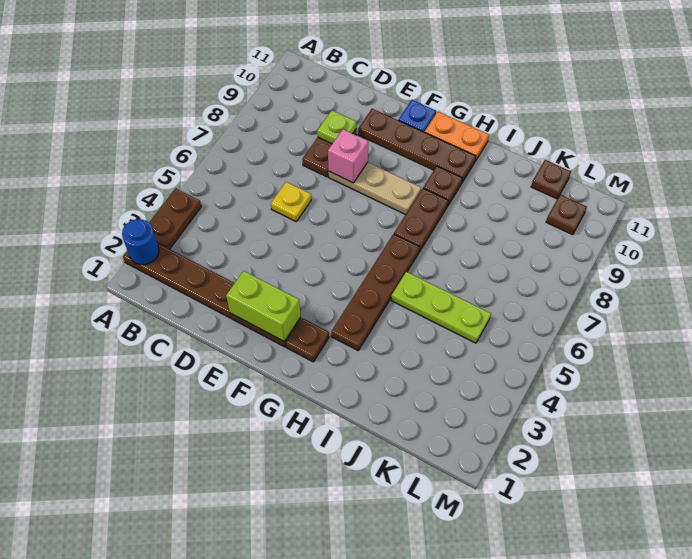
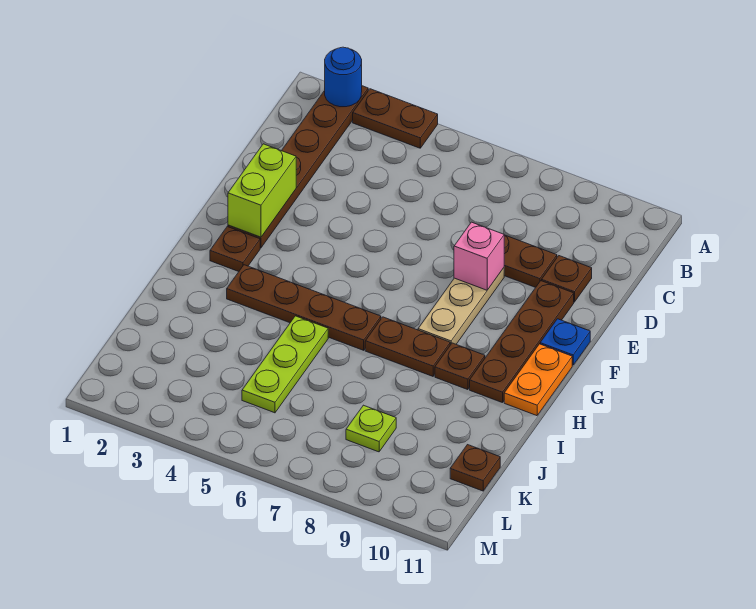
yellow 1x1 plate [271,182,311,221] -> none
lime 1x1 plate [317,110,356,144] -> lime 1x1 plate moved to [346,405,396,452]
brown 1x1 plate [546,195,587,235] -> brown 1x1 plate moved to [542,256,592,302]

